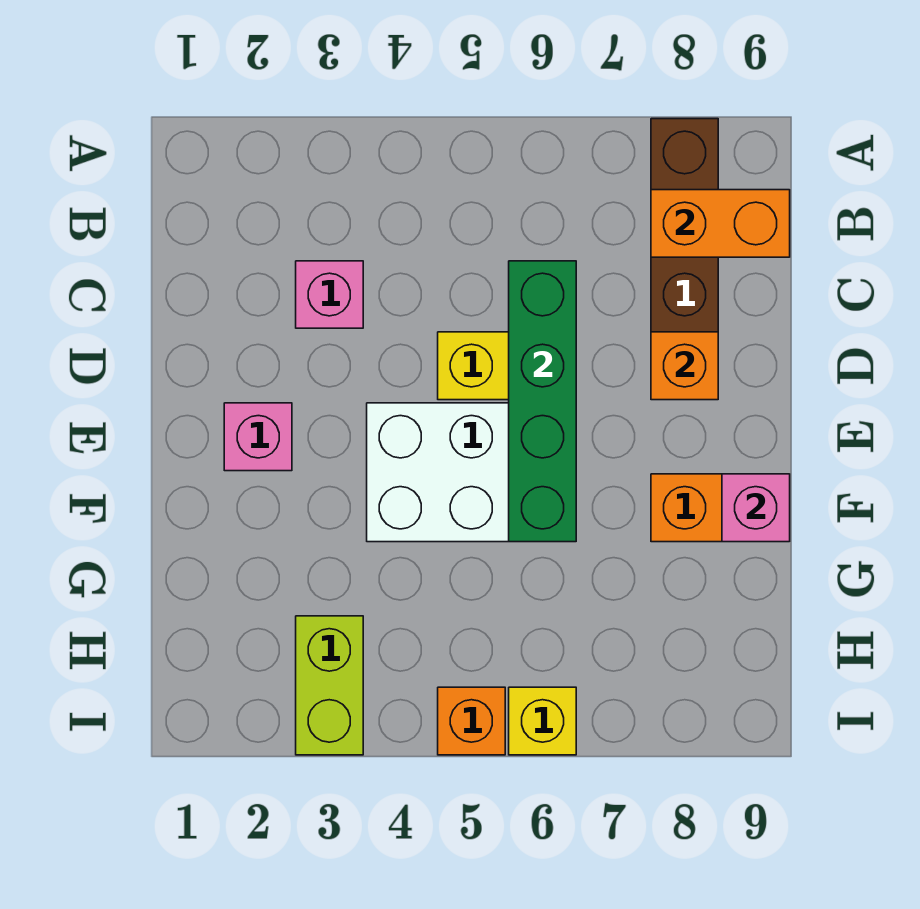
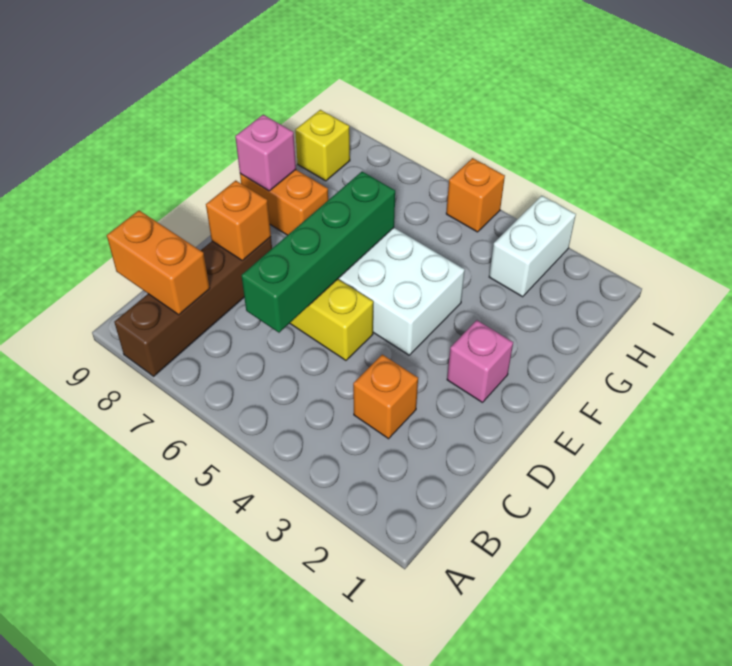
pink 1x1 brick [296,261,363,328] -> orange 1x1 brick [353,355,418,439]
lime 1x2 brick [296,616,363,755] -> white 1x2 brick [489,196,576,297]
yellow 1x1 brick [509,687,576,755] -> yellow 1x1 brick moved to [295,110,350,181]

